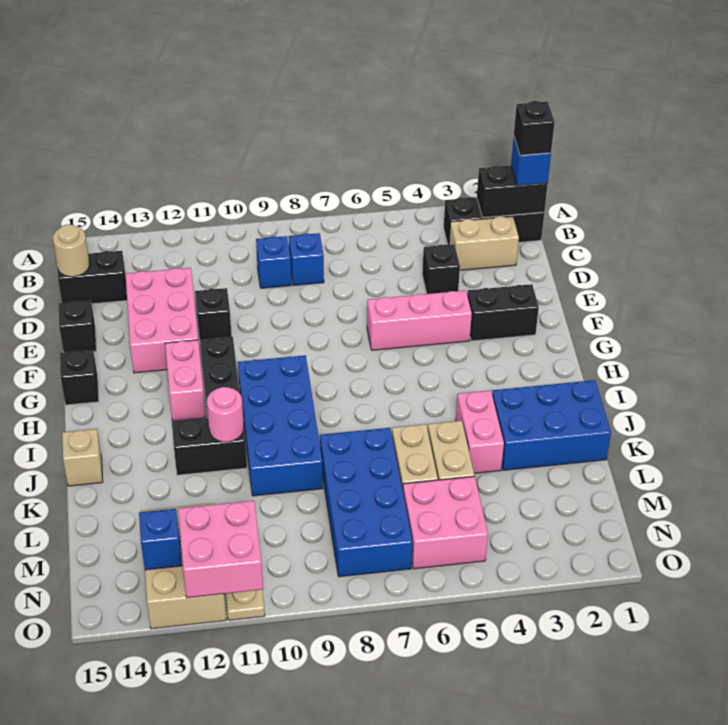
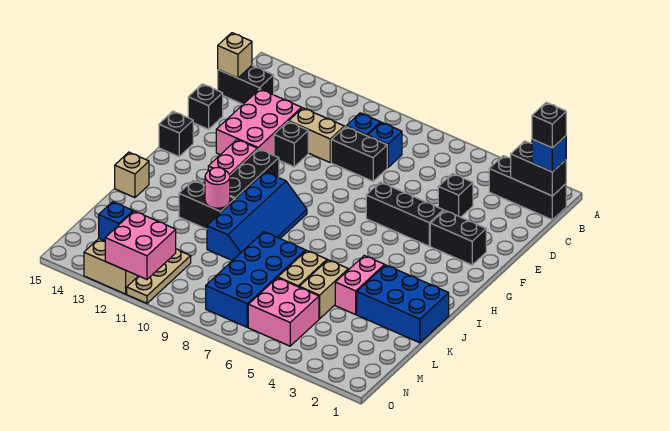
tan 1x2 brick [449,216,519,270] -> tan 1x2 brick moved to [289,108,344,162]
tan 1x1 round brick [53,224,89,277] -> tan 1x1 brick [218,33,252,78]
none -> black 1x2 brick [331,127,387,181]
pink 1x3 brick [367,290,472,350] -> black 1x3 brick [366,182,443,246]
blue 2x4 brick [238,355,323,496] -> blue 2x4 slope [207,172,307,261]

